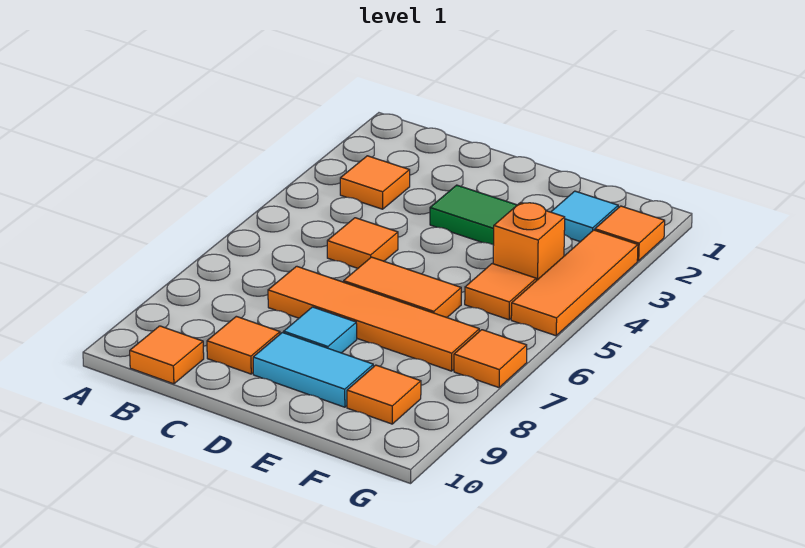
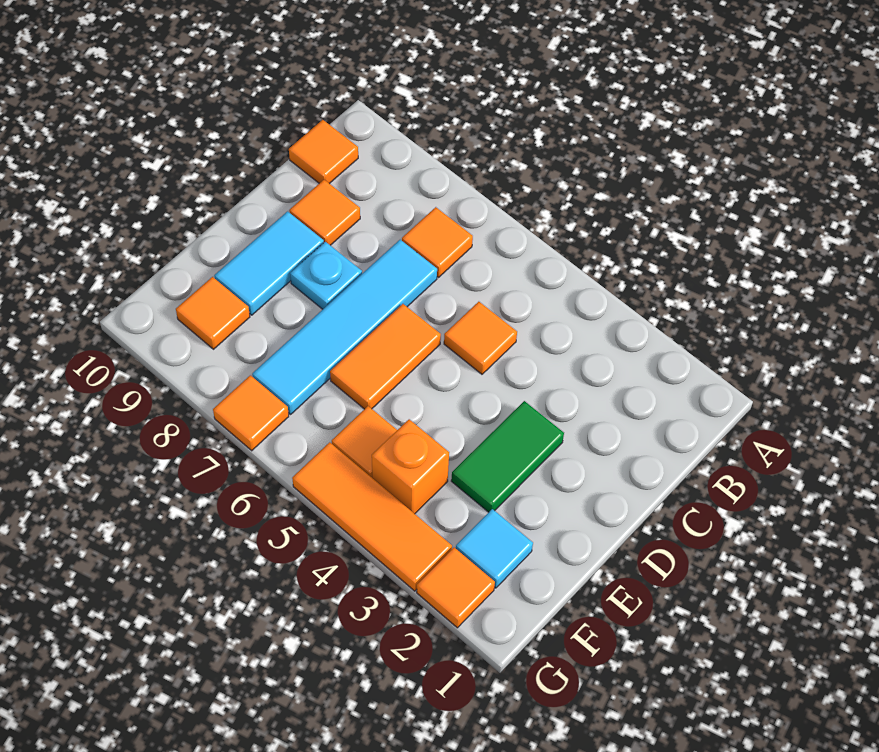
orange 1x1 tile [340,156,410,209] -> orange 1x1 tile moved to [402,207,473,277]
orange 1x4 tile [268,266,479,371] -> cyan 1x4 tile [252,240,437,414]
cyan 1x1 tile [284,307,357,353] -> cyan 1x1 plate [290,242,362,309]

